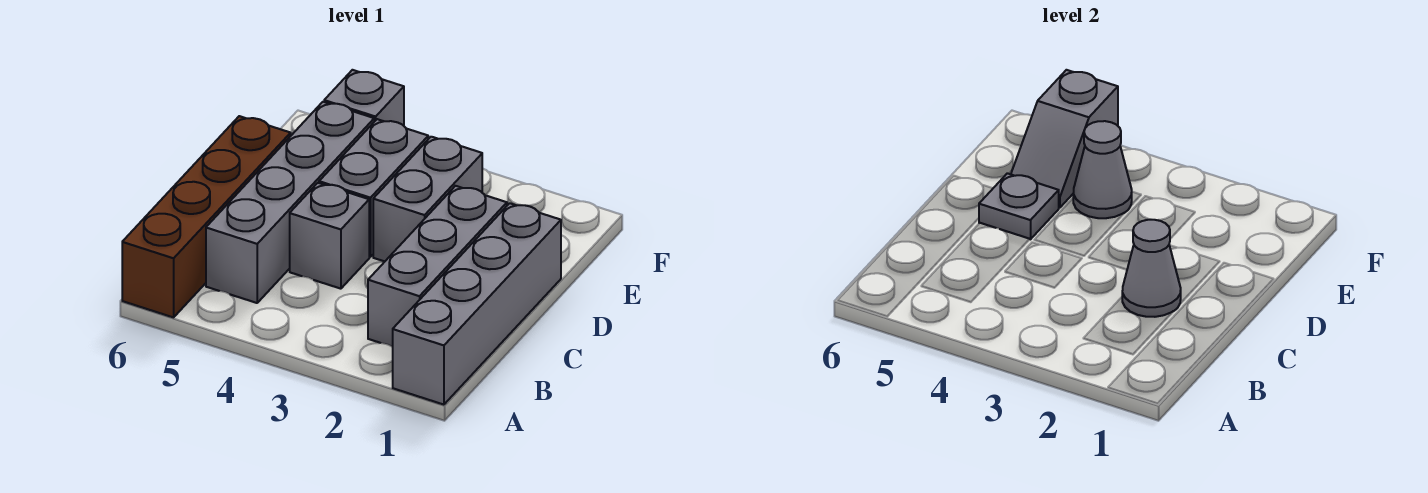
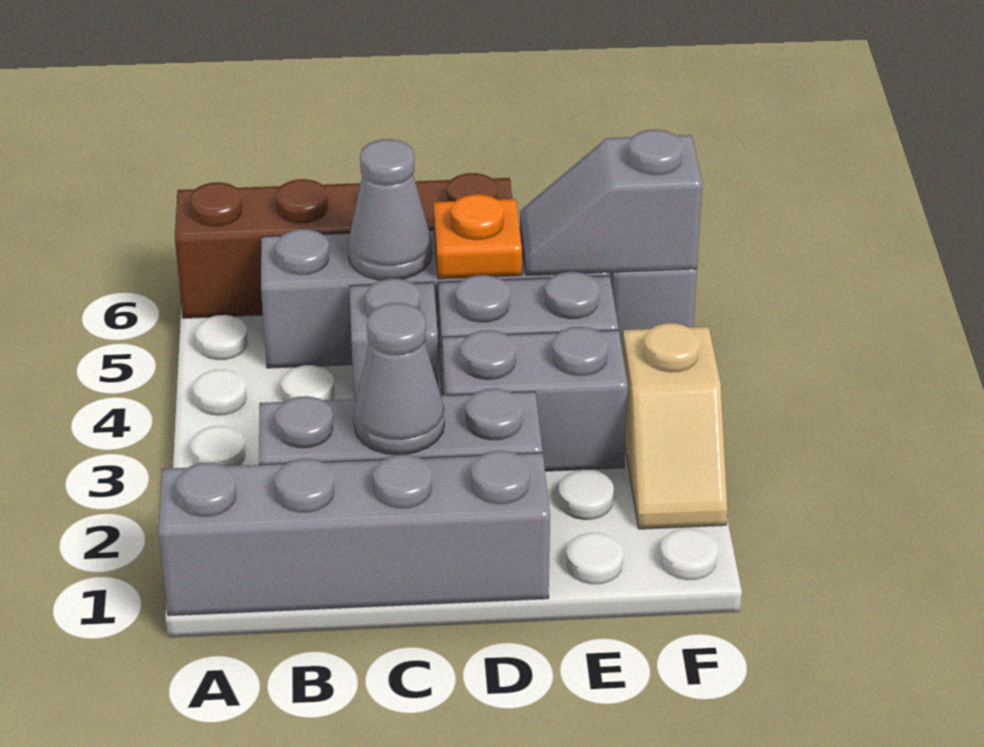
grey 1x1 plate [979,173,1059,239] -> orange 1x1 plate [434,194,522,279]
grey 1x1 cone [1073,121,1132,218] -> grey 1x1 cone moved to [348,139,432,280]
none -> tan 1x2 slope [622,323,727,529]

